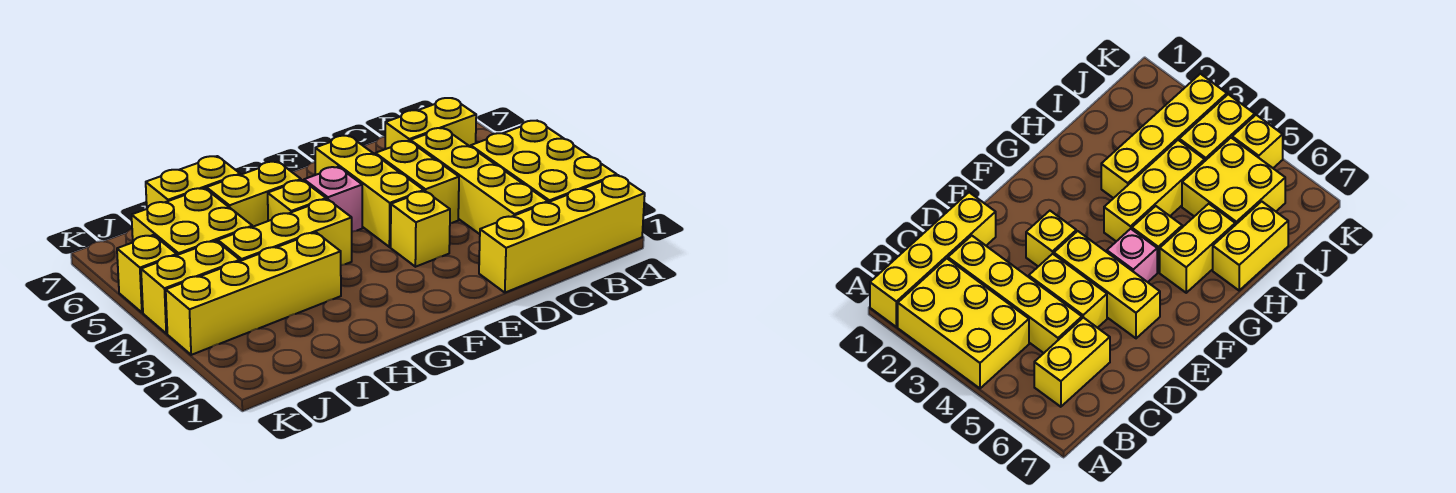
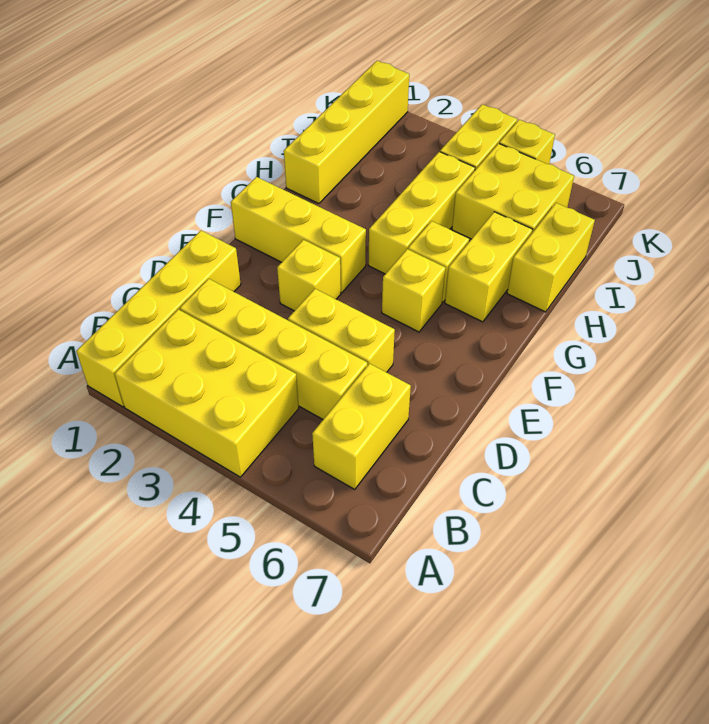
yellow 1x3 brick [315,136,424,247] -> yellow 1x3 brick moved to [231,177,366,293]
pink 1x1 brick [304,167,362,232] -> yellow 1x1 brick [382,249,445,332]
yellow 1x4 brick [166,233,341,355] -> yellow 1x4 brick moved to [284,61,409,204]

